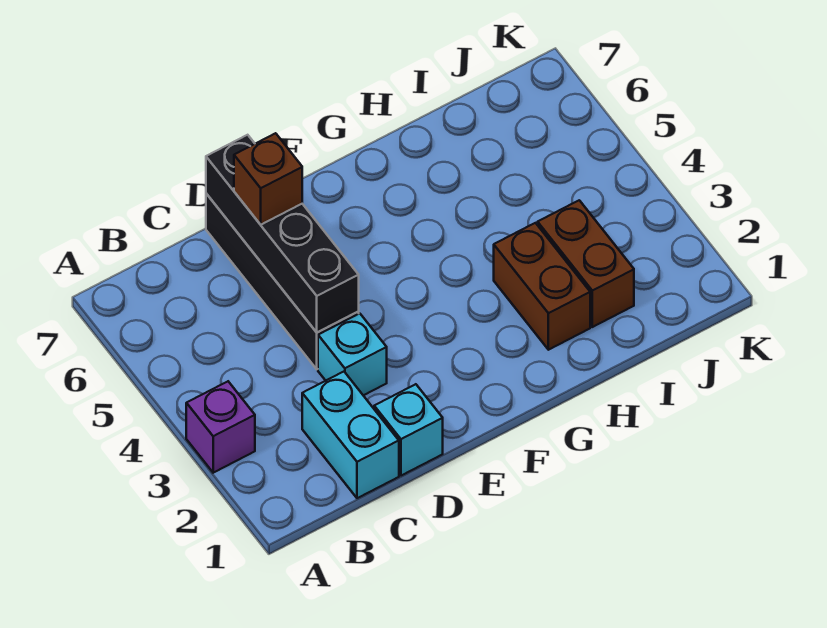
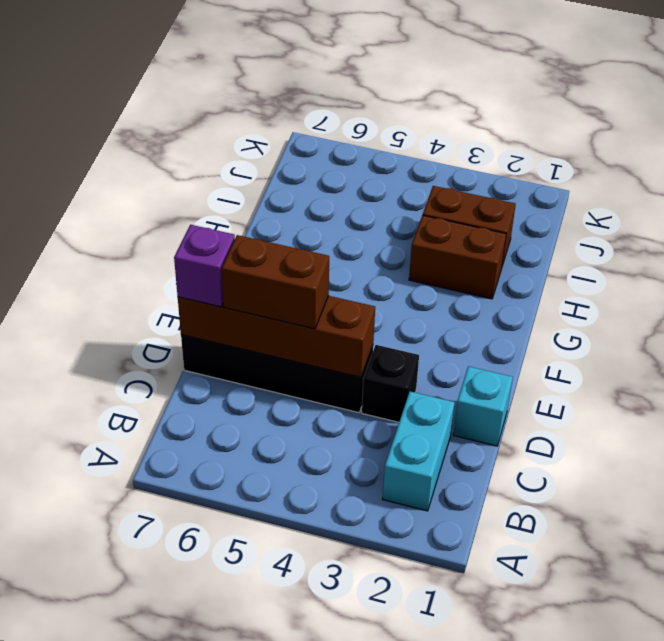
purple 1x1 brick [186,381,255,473] -> purple 1x1 brick moved to [174,225,235,307]
cyan 1x2 brick [302,372,399,498] -> cyan 1x2 brick turned to [382,391,455,511]
cyan 1x1 brick [318,313,387,395] -> black 1x1 brick [362,345,419,422]
black 1x4 brick [206,135,359,332] -> brown 1x4 brick [178,296,375,377]
brown 1x1 brick [234,133,302,225] -> brown 1x2 brick [222,235,329,329]

